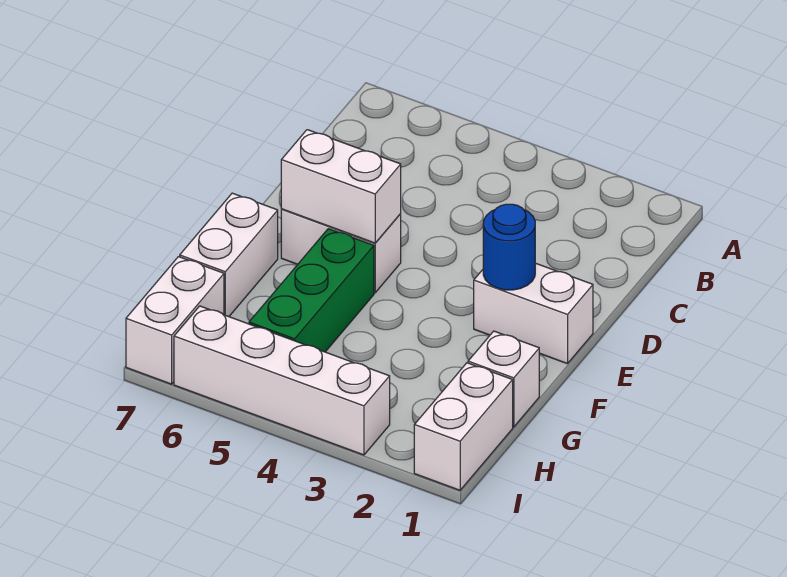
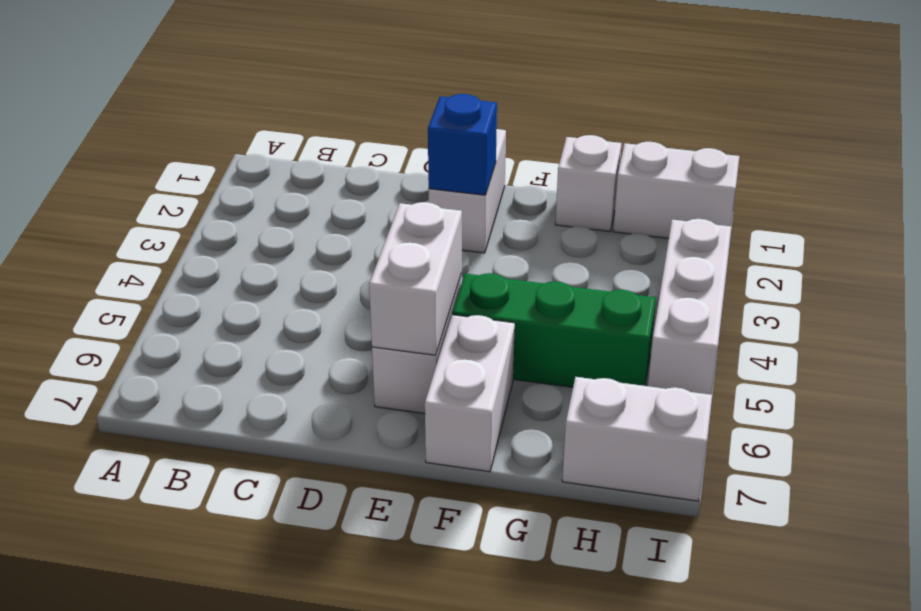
blue 1x1 round brick [483,204,535,290] -> blue 1x1 brick [428,94,497,195]
white 1x2 brick [180,193,278,317] -> white 1x2 brick turned to [425,315,515,472]
white 1x4 brick [174,306,390,455] -> white 1x3 brick [648,219,731,395]

